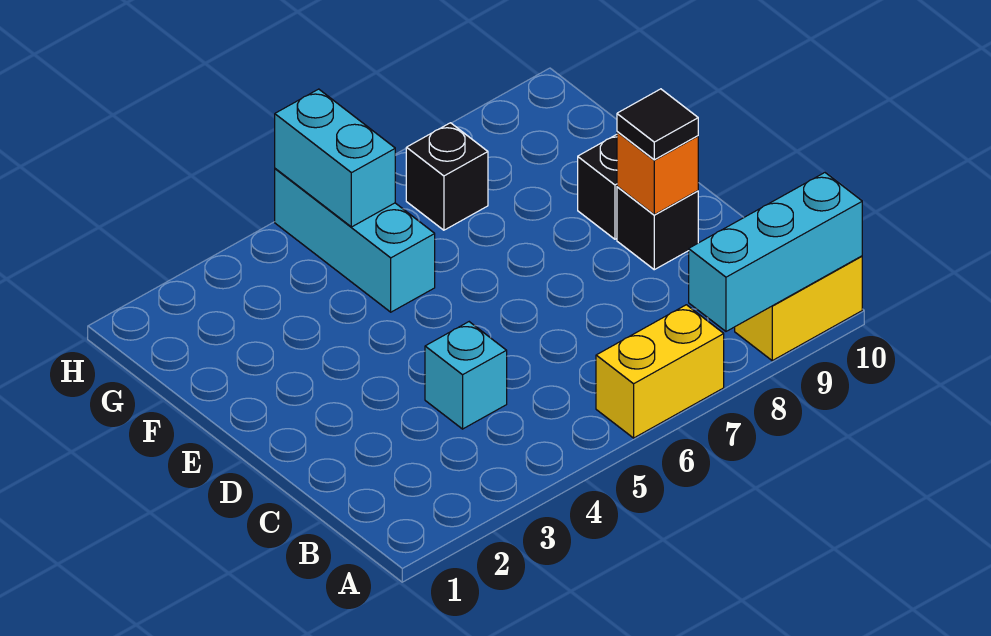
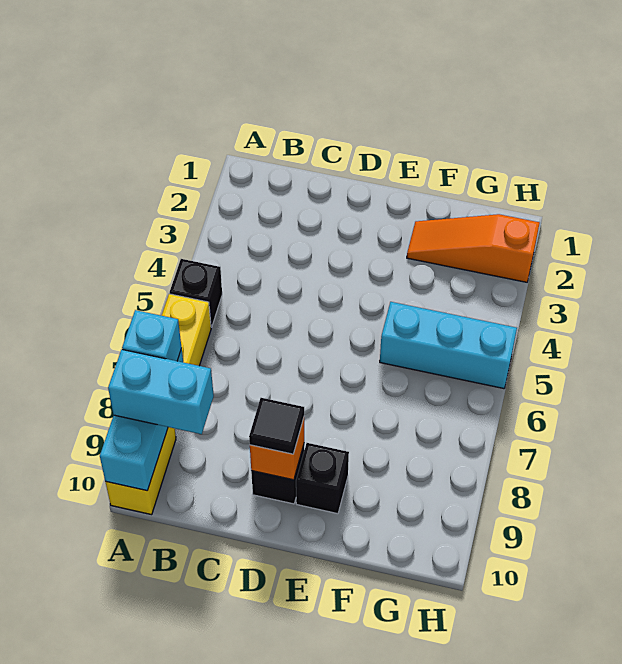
cyan 1x1 brick [425,322,507,429] -> cyan 1x1 brick moved to [122,310,182,361]
none -> orange 1x3 slope [407,214,539,282]
cyan 1x2 brick [275,89,395,227] -> cyan 1x2 brick moved to [108,350,214,434]
black 1x1 brick [406,123,488,230] -> black 1x1 brick moved to [170,259,222,327]

